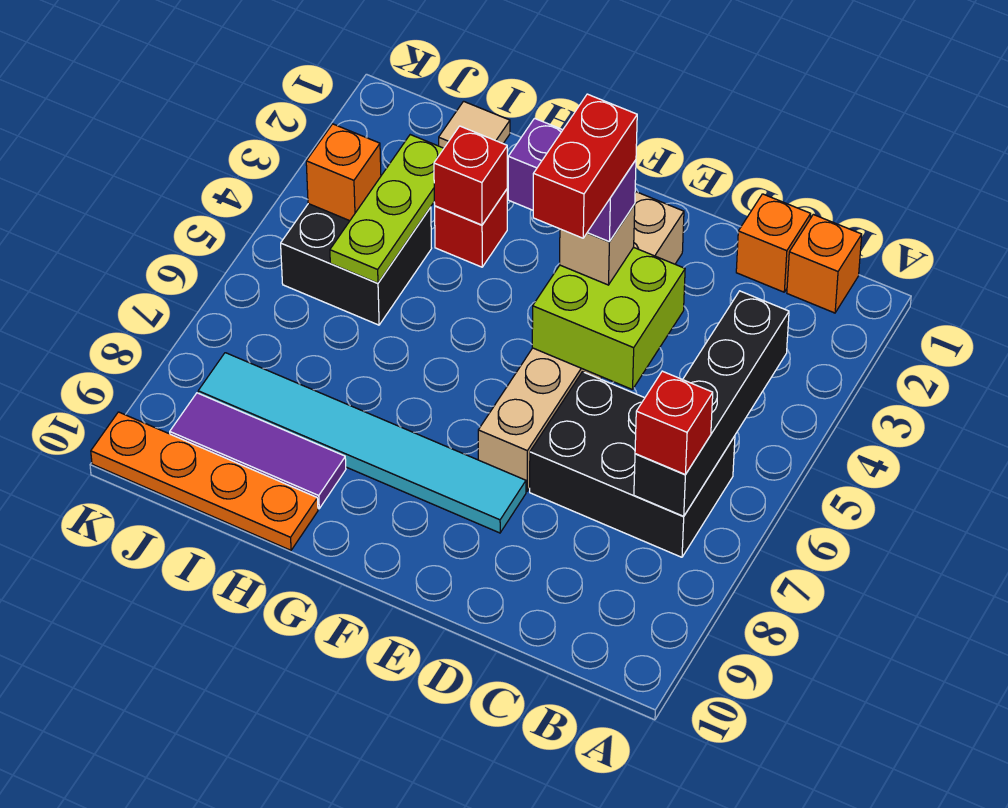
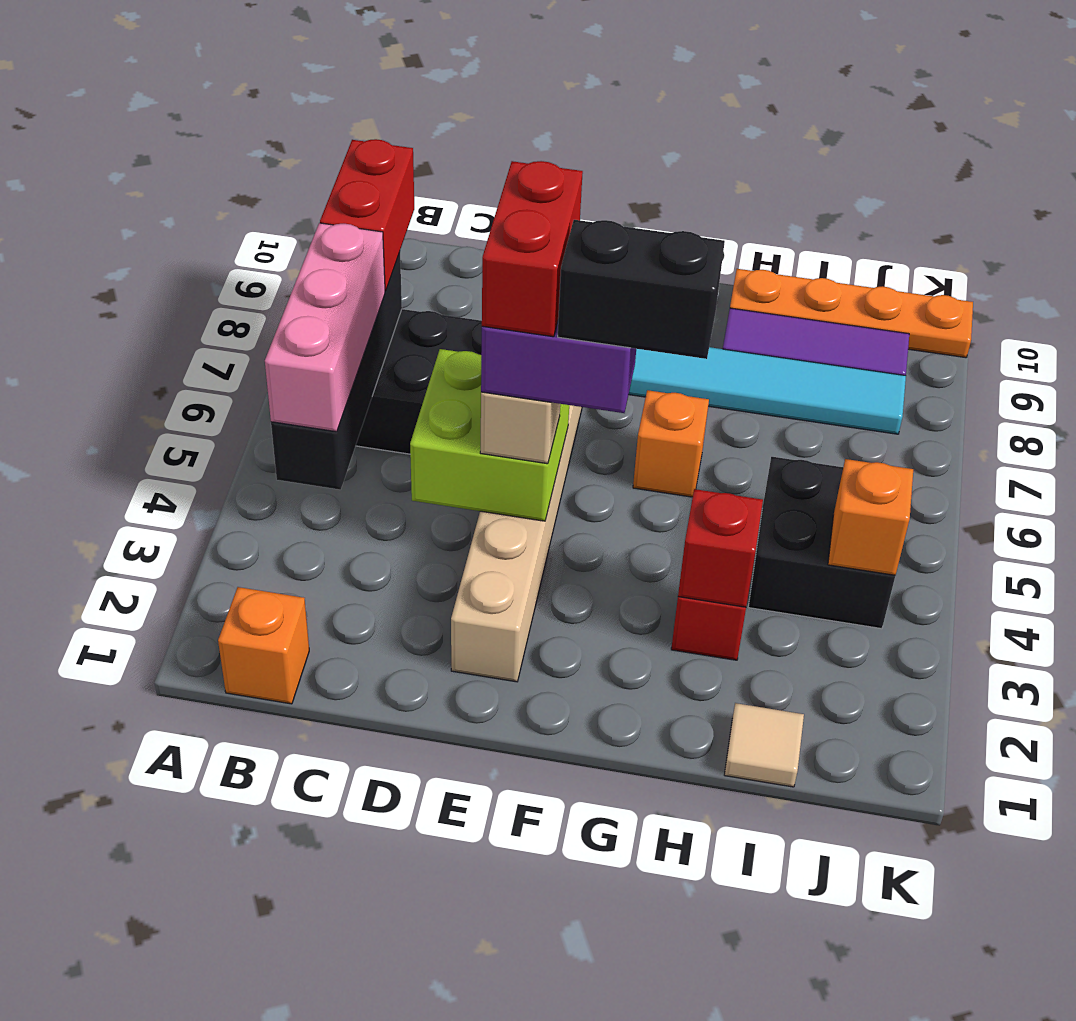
none -> pink 1x3 brick [265,223,385,432]
red 1x1 brick [635,371,713,474] -> red 1x2 brick [320,139,414,291]
orange 1x1 brick [736,194,811,292] -> orange 1x1 brick moved to [633,390,709,497]
none -> black 1x2 brick [558,220,725,359]
lime 1x3 plate [330,135,444,283] -> none

